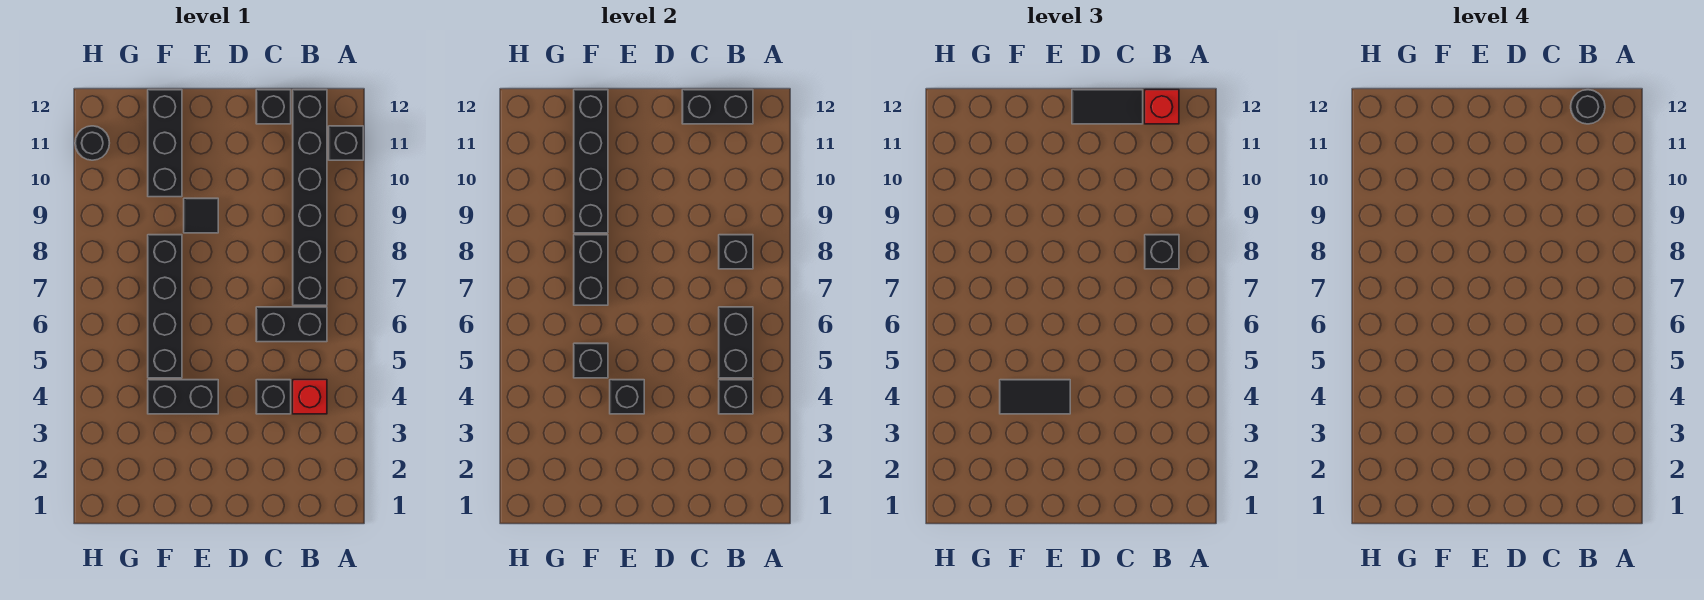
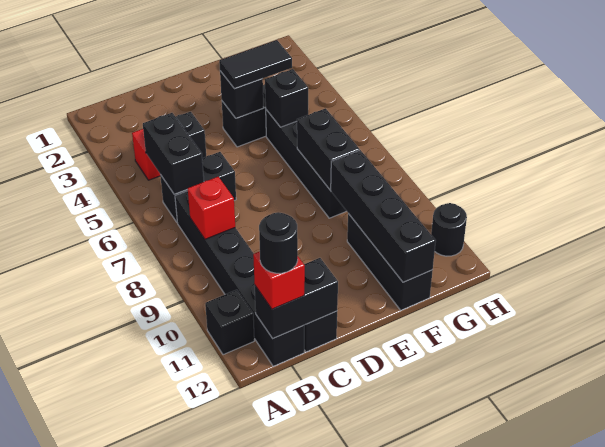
black 1x1 brick [719,380,753,414] -> none
black 1x1 brick [719,235,753,269] -> red 1x1 brick [187,177,235,239]
black 1x1 brick [1145,235,1179,269] -> none
black 1x2 tile [1072,90,1143,124] -> none
black 1x1 tile [184,198,218,233] -> none

